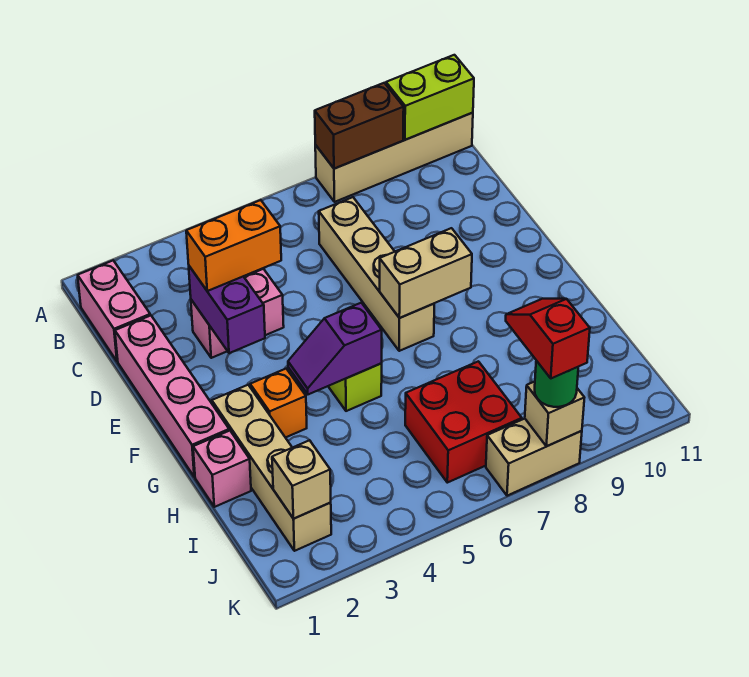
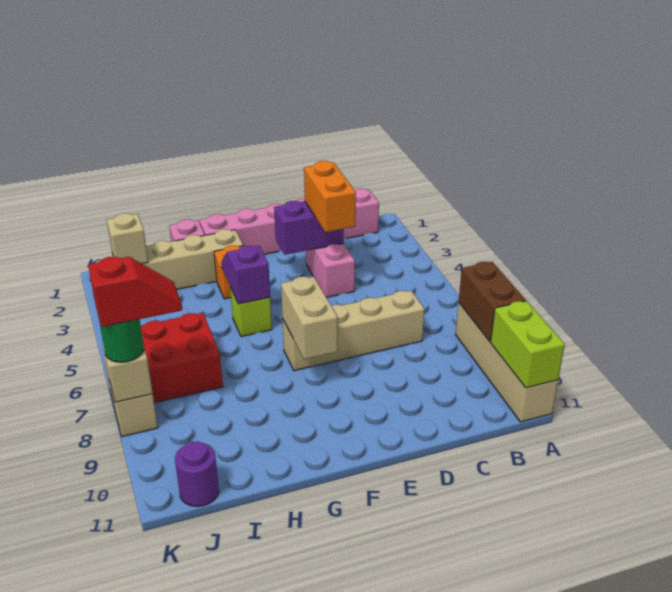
none -> purple 1x1 round brick [175,442,219,507]

